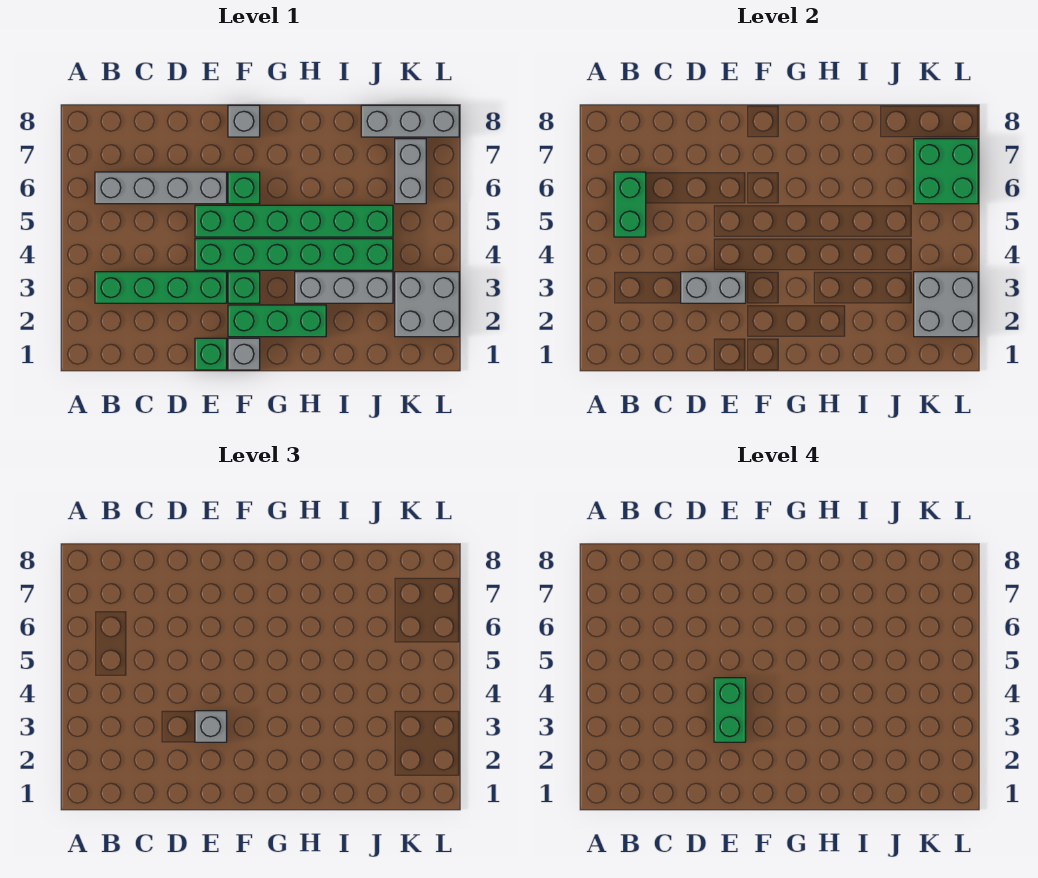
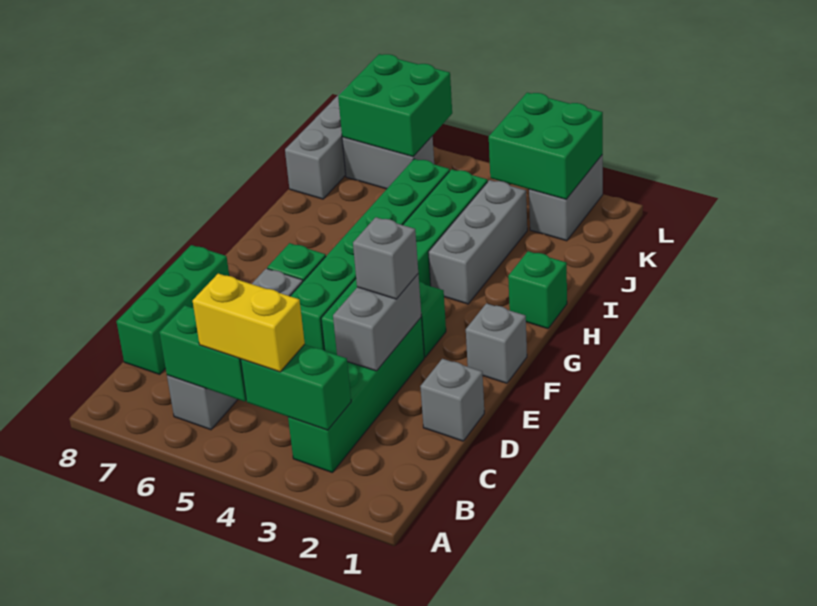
none -> yellow 1x2 brick [193,274,305,372]
green 1x1 brick [195,338,227,370] -> green 1x1 brick moved to [508,251,567,329]
green 1x2 brick [714,678,746,742] -> green 1x2 brick moved to [241,344,351,430]
green 1x3 brick [228,305,326,337] -> green 1x3 brick moved to [116,245,229,374]
grey 1x1 brick [228,105,260,137] -> grey 1x1 brick moved to [420,359,484,441]
grey 2x2 brick [395,272,459,337] -> grey 1x2 brick [529,155,603,241]
grey 2x2 brick [914,272,978,337] -> green 2x2 brick [489,93,603,199]

